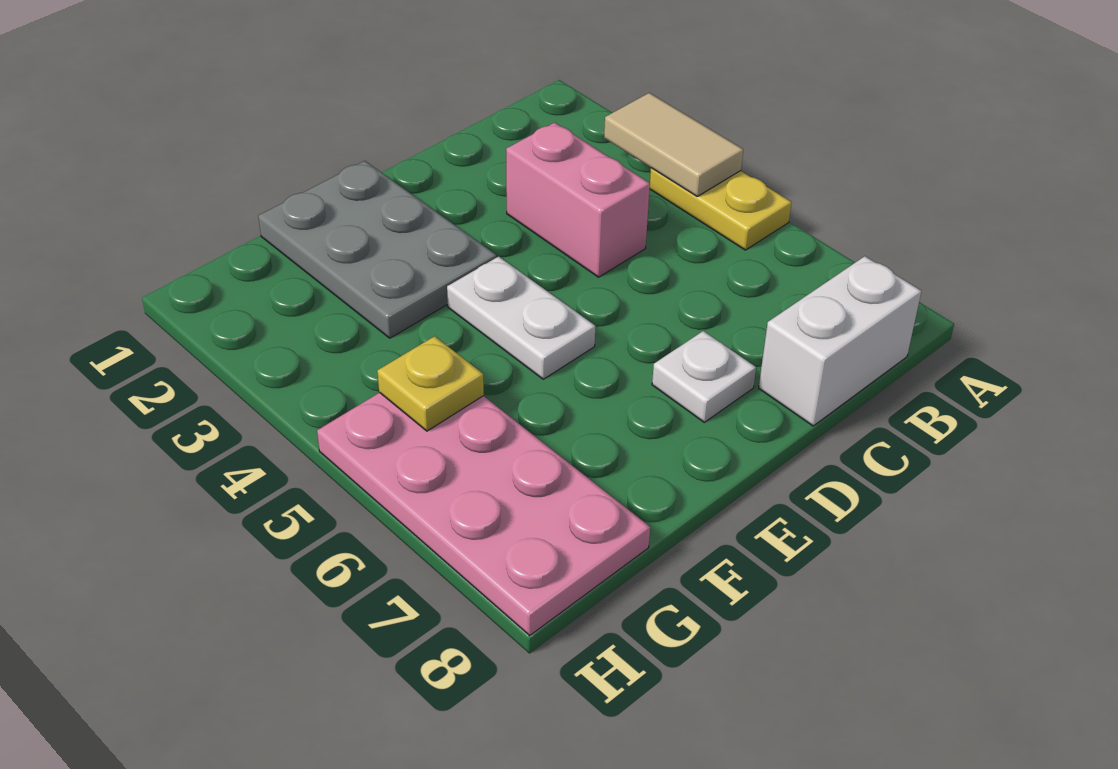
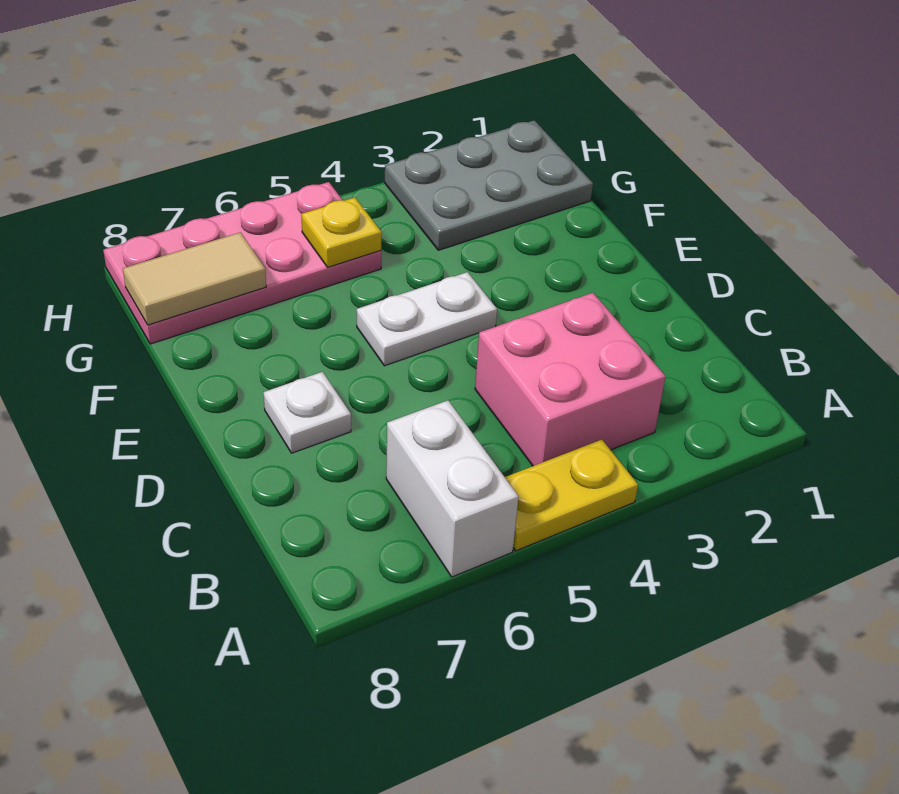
tan 1x2 tile [604,93,743,196] -> tan 1x2 tile moved to [123,232,266,325]
white 1x2 brick [759,256,921,426] -> white 1x2 brick moved to [386,400,519,577]
pink 1x2 brick [506,122,650,277] -> pink 2x2 brick [475,293,666,466]
grey 2x3 plate [258,161,496,338] -> grey 2x3 plate moved to [385,120,593,250]

